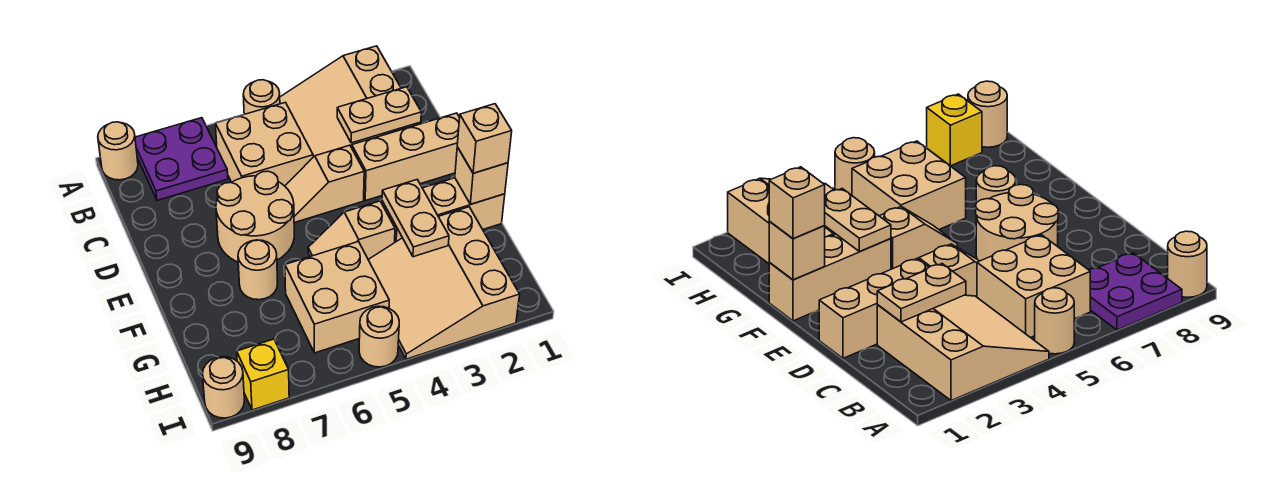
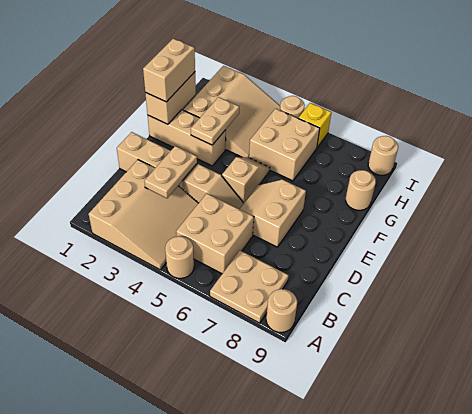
purple 2x2 plate [135,118,228,200] -> tan 2x2 plate [210,251,288,323]
tan 1x2 plate [337,87,421,143] -> tan 1x2 plate turned to [144,146,197,198]
tan 2x2 round brick [216,171,294,262] -> tan 2x2 slope [240,179,306,247]
tan 1x1 brick [455,147,508,204] -> tan 1x2 brick [145,72,196,124]
tan 1x1 brick [457,104,512,173] -> tan 1x2 brick [143,38,195,102]
tan 1x2 slope [308,201,395,259] -> tan 1x2 slope turned to [222,157,270,204]
tan 1x1 round brick [238,240,278,300] -> tan 1x1 round brick moved to [346,170,376,210]
yellow 1x1 brick [237,339,289,410] -> yellow 1x1 brick moved to [298,103,331,147]

